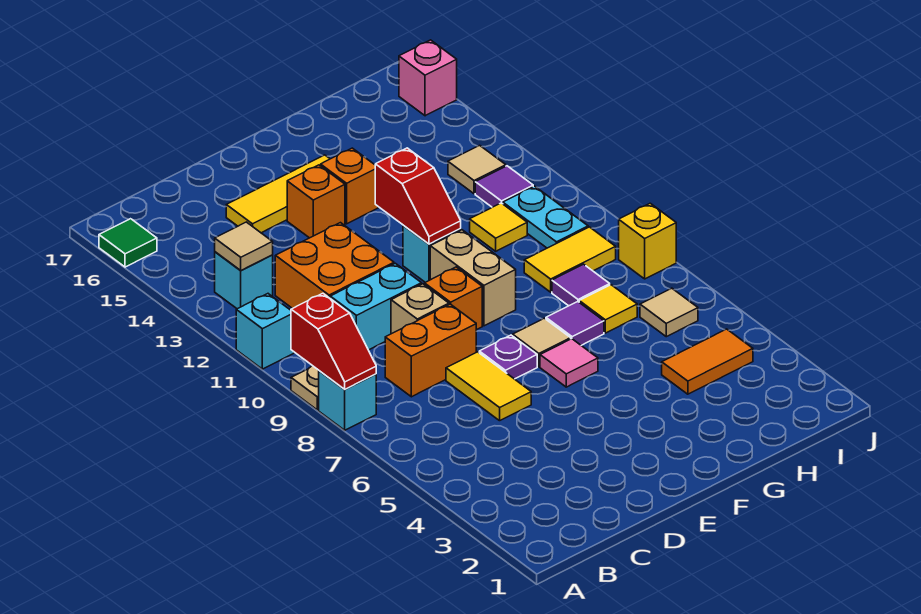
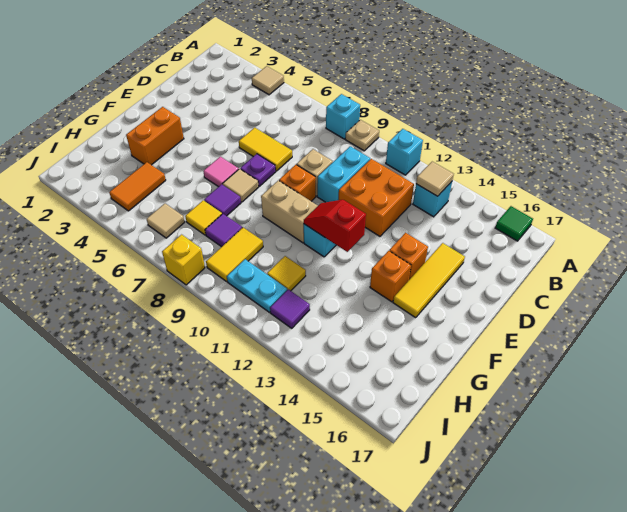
red 1x2 slope [291,293,376,389] -> none
orange 1x2 brick [385,304,476,397] -> orange 1x2 brick moved to [126,107,184,165]
tan 1x1 tile [448,145,506,194] -> tan 1x1 tile moved to [252,66,284,95]
pink 1x1 brick [399,40,457,116] -> none

